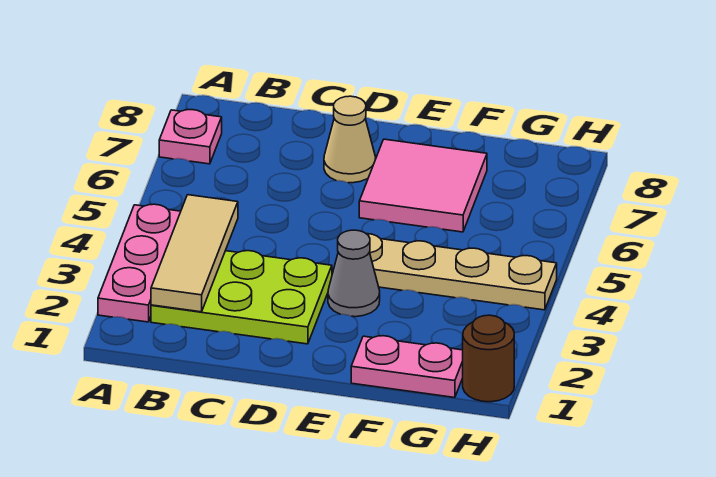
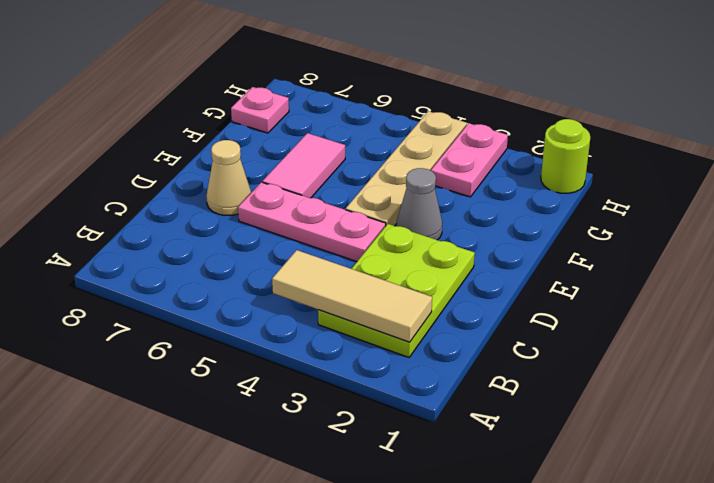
pink 1x3 plate [98,204,181,322] -> pink 1x3 plate moved to [238,182,386,262]
pink 1x1 plate [159,110,222,164] -> pink 1x1 plate moved to [231,87,289,133]
pink 2x2 tile [359,139,487,232] -> pink 1x2 tile [262,133,345,198]
pink 1x2 plate [351,336,463,398] -> pink 1x2 plate moved to [431,123,508,197]
brown 1x1 round brick [463,315,514,402] -> lime 1x1 round brick [541,119,590,193]

